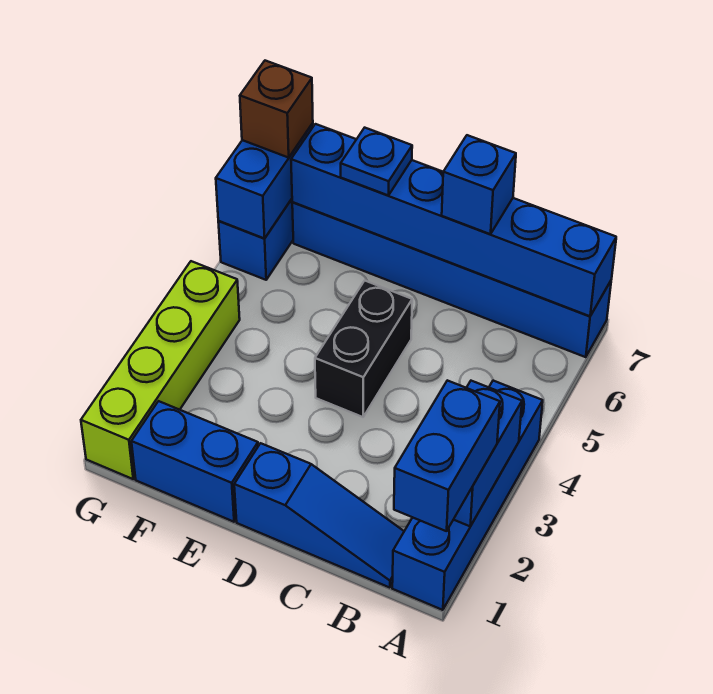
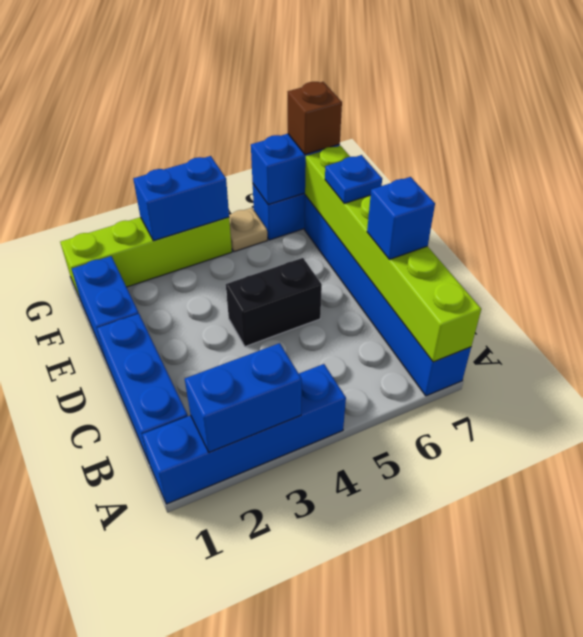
blue 1x2 brick [394,380,500,531] -> blue 1x2 brick moved to [133,156,229,241]
blue 1x6 brick [291,124,616,316] -> lime 1x6 brick [305,146,481,362]
blue 1x3 slope [234,443,404,588] -> blue 1x3 brick [97,314,188,462]
none -> tan 1x1 plate [229,208,267,252]

